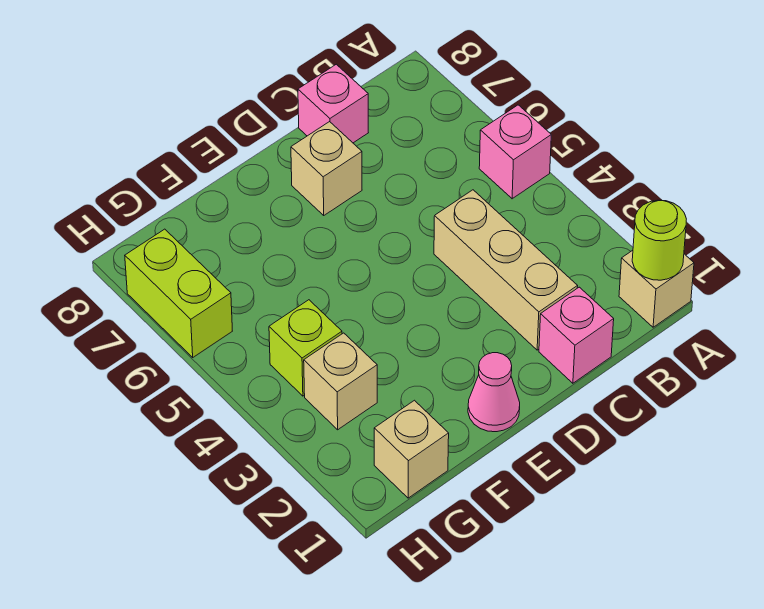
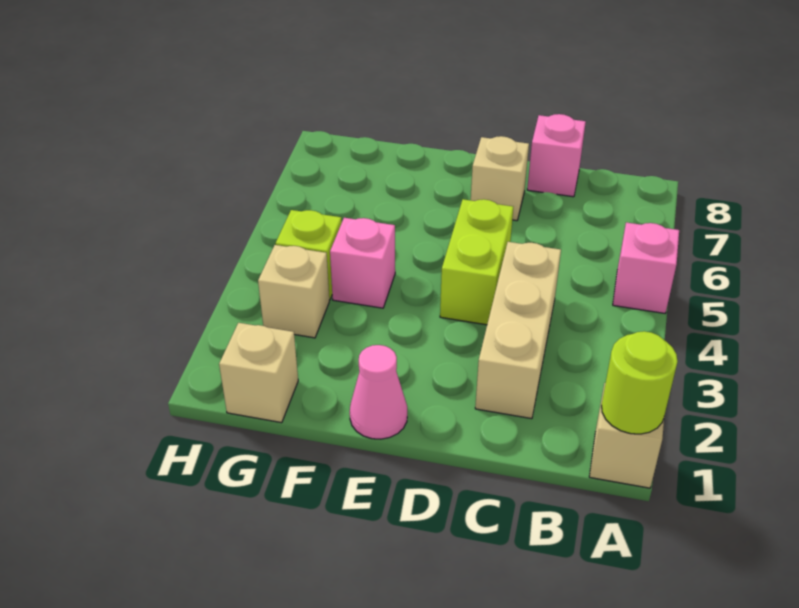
pink 1x1 brick [539,287,614,383] -> pink 1x1 brick moved to [330,218,395,308]
lime 1x2 brick [125,229,232,357] -> lime 1x2 brick moved to [440,199,513,325]

